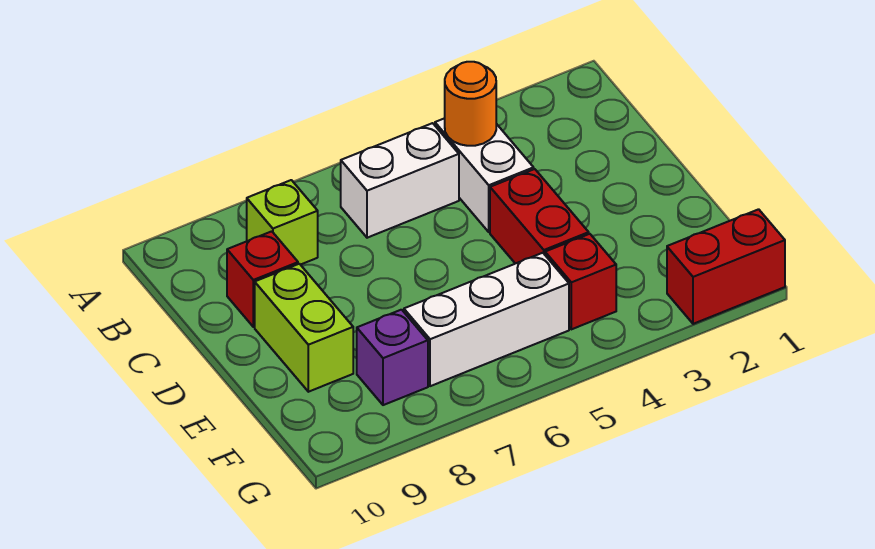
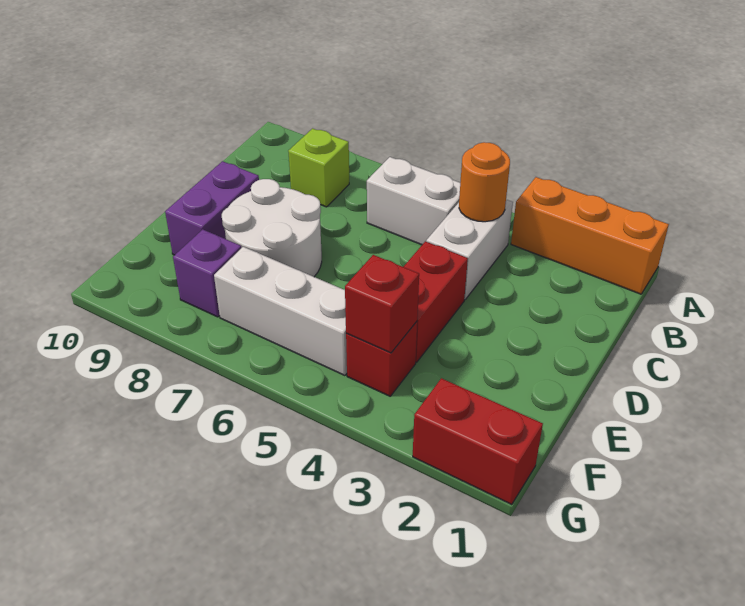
none -> orange 1x3 brick [511,177,669,294]
red 1x1 brick [227,231,298,327] -> red 1x1 brick moved to [345,255,419,353]
none -> white 2x2 round brick [222,179,322,277]
lime 1x2 brick [255,264,353,392] -> purple 1x2 brick [165,161,259,255]

